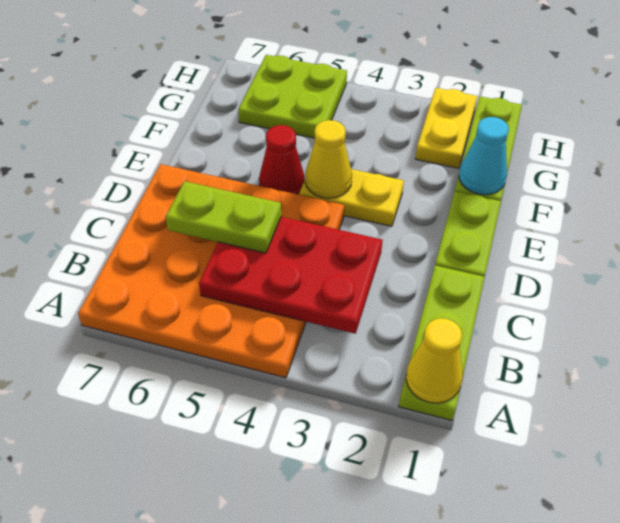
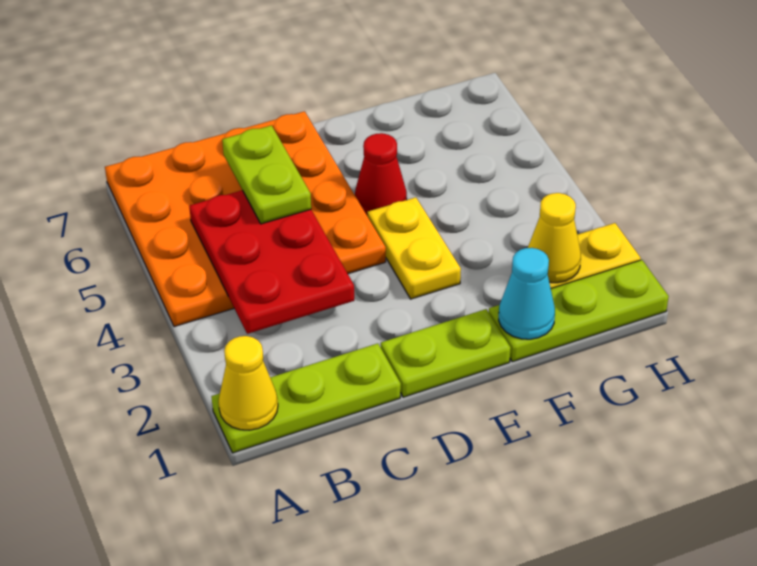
yellow 1x1 cone [305,120,352,198] -> yellow 1x1 cone moved to [528,193,581,283]
lime 2x2 plate [238,55,347,138] -> none

